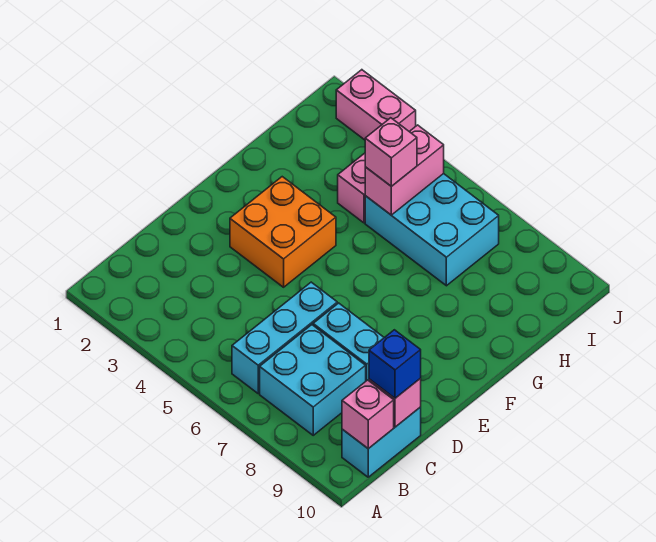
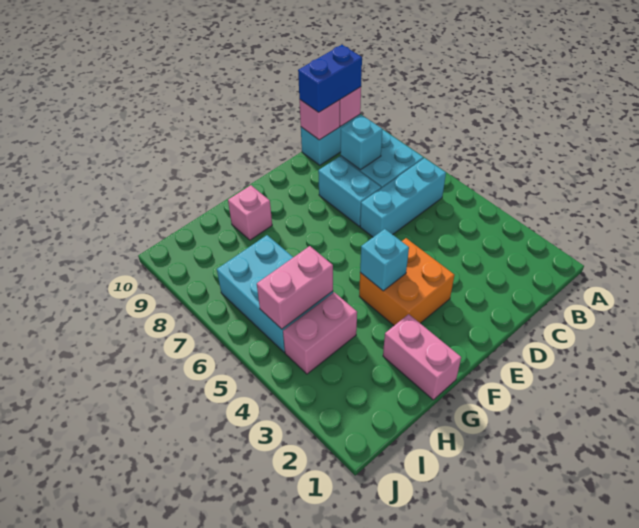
none -> cyan 1x1 brick [341,115,383,170]
blue 1x1 brick [369,330,421,398] -> blue 1x2 brick [298,45,362,112]
none -> cyan 1x1 brick [360,229,409,291]
pink 1x1 brick [365,118,417,186] -> pink 1x1 brick moved to [228,185,272,240]
pink 1x2 brick [336,70,416,140] -> pink 1x2 brick moved to [383,314,461,400]

